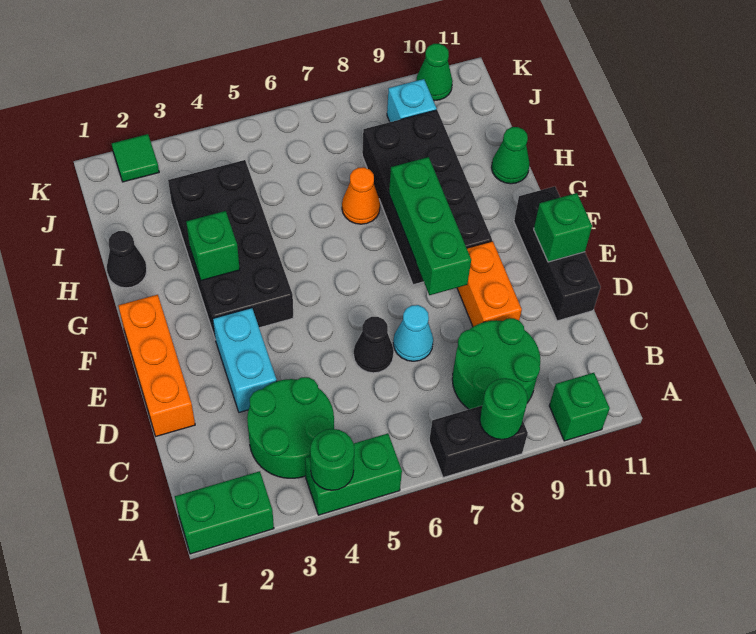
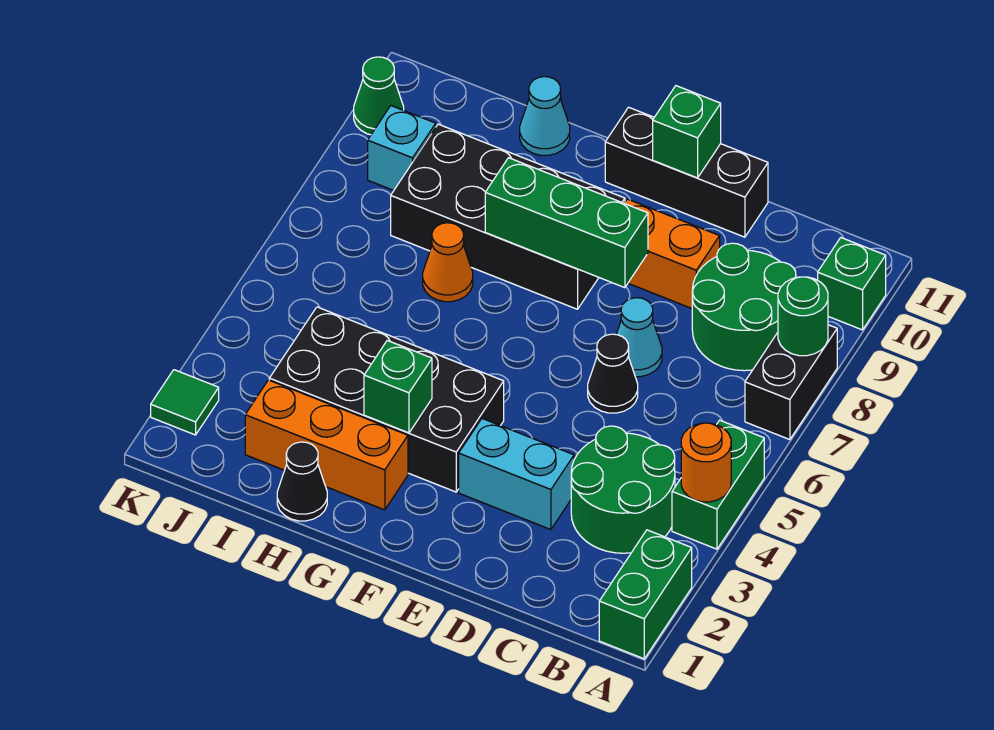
green 1x1 round brick [310,429,354,490] -> orange 1x1 round brick [681,423,731,502]
orange 1x3 brick [118,295,195,436] -> orange 1x3 brick moved to [245,380,408,510]
green 1x1 cone [491,127,530,184] -> cyan 1x1 cone [520,77,570,155]

